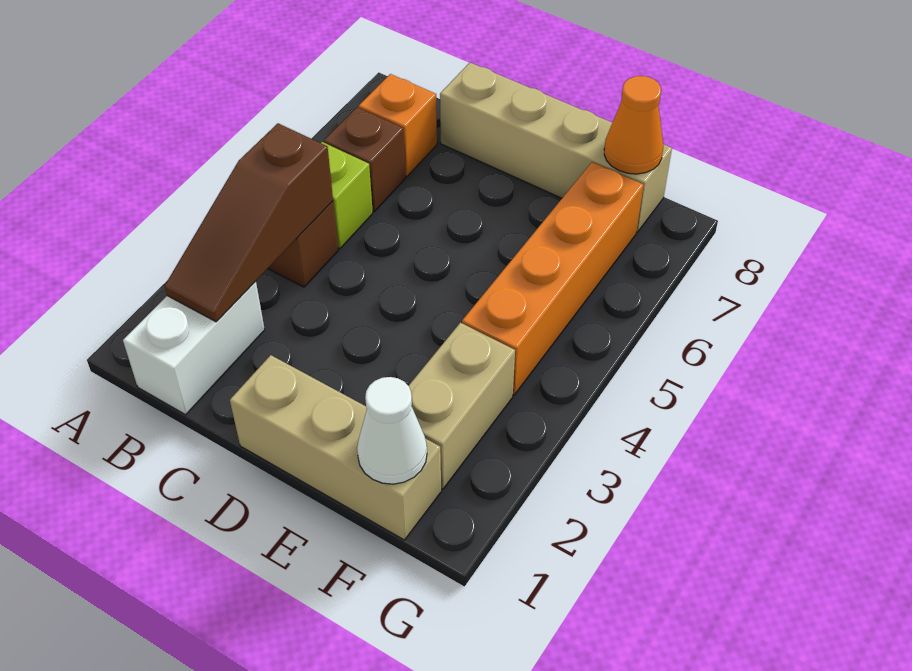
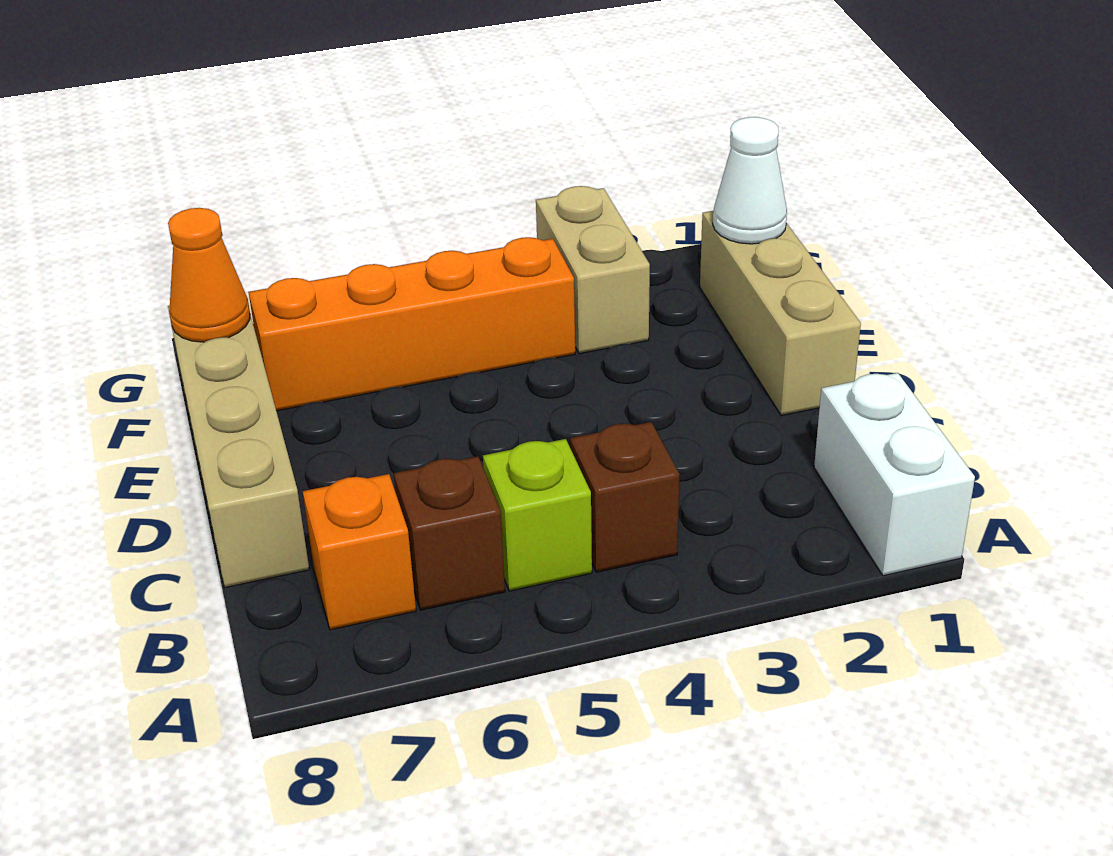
white 1x2 brick [123,281,265,415] -> white 1x2 brick turned to [814,373,975,576]
brown 1x3 slope [165,123,333,322] -> none
tan 1x2 brick [409,323,515,489] -> tan 1x2 brick turned to [536,186,650,354]

